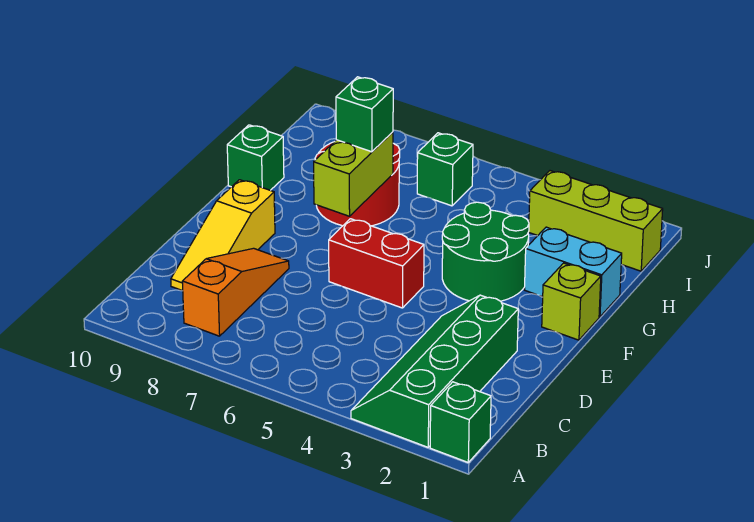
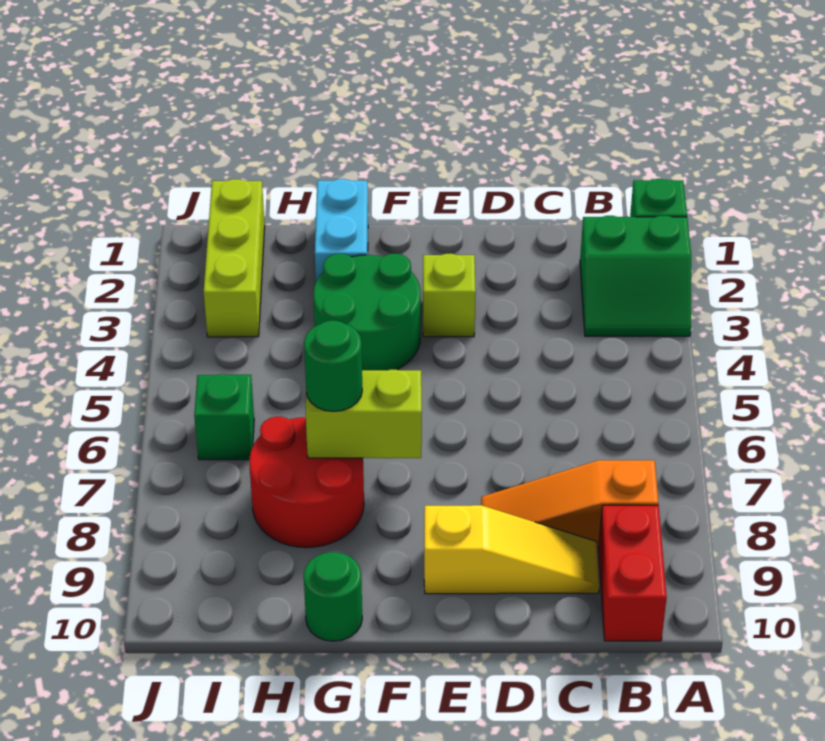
green 2x4 slope [351,295,518,447] -> green 2x2 slope [580,216,691,336]
red 1x2 brick [329,219,424,308] -> red 1x2 brick moved to [599,505,667,641]
lime 1x1 brick [542,263,601,340] -> lime 1x1 brick moved to [423,254,476,337]
green 1x1 brick [336,77,393,152] -> green 1x1 round brick [304,321,362,411]
green 1x1 brick [227,125,284,190] -> green 1x1 round brick [304,552,362,641]

